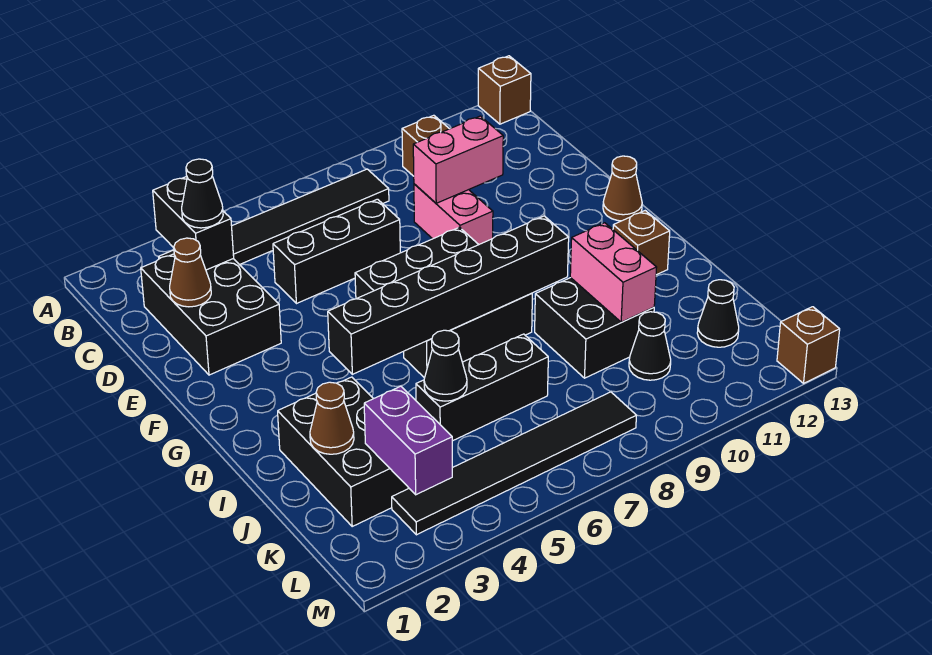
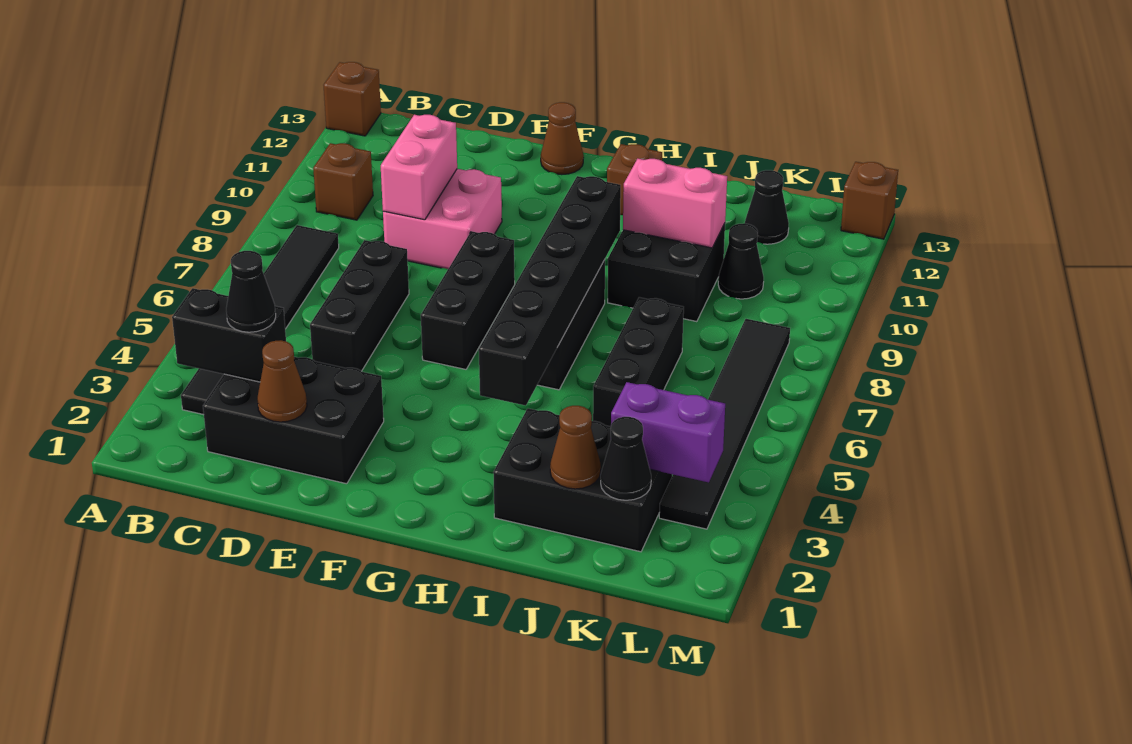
pink 1x2 brick [414,184,493,244] -> pink 2x2 brick [383,169,502,269]
black 1x1 cone [424,330,467,401] -> black 1x1 cone moved to [601,417,651,500]

